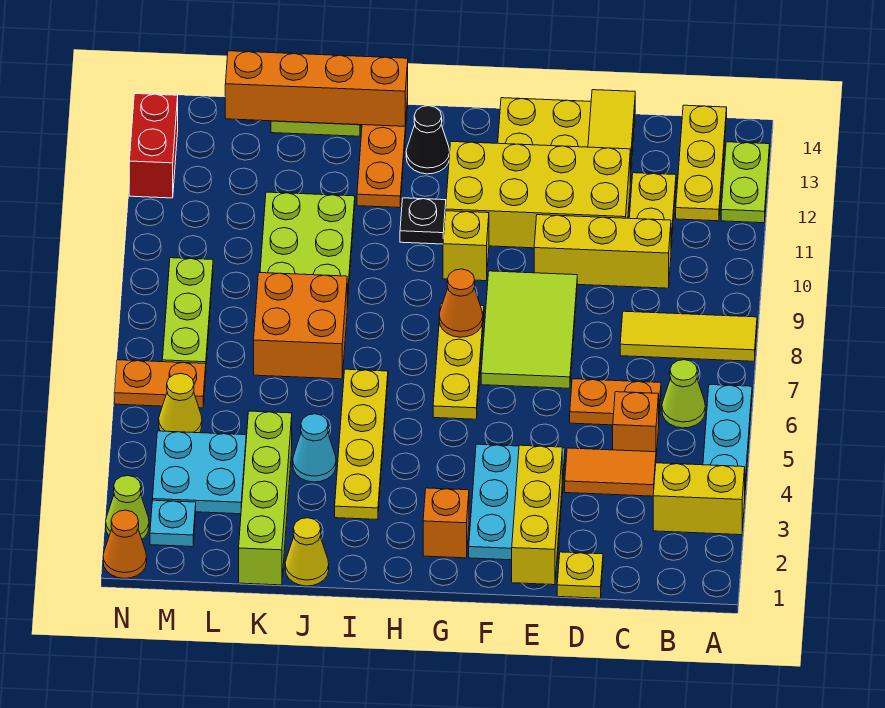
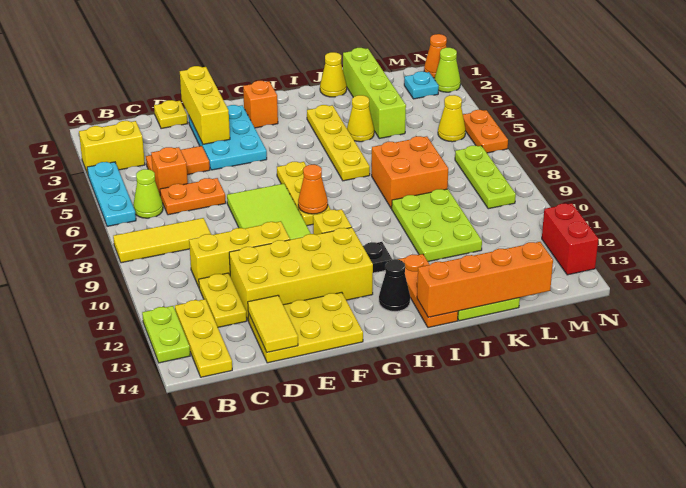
cyan 1x1 cone [293,414,336,482] -> yellow 1x1 cone [347,95,374,142]
cyan 2x2 plate [153,431,246,514] -> none
orange 1x2 plate [114,360,206,408] -> orange 1x2 plate turned to [463,110,508,153]

